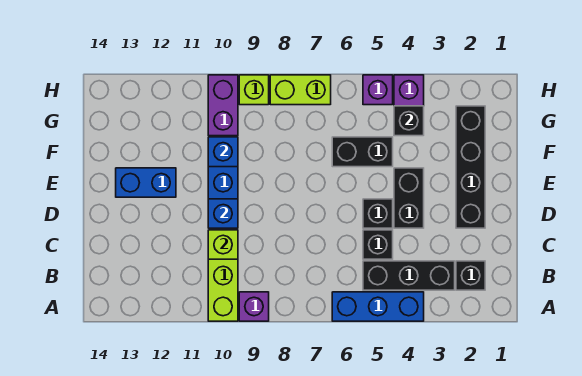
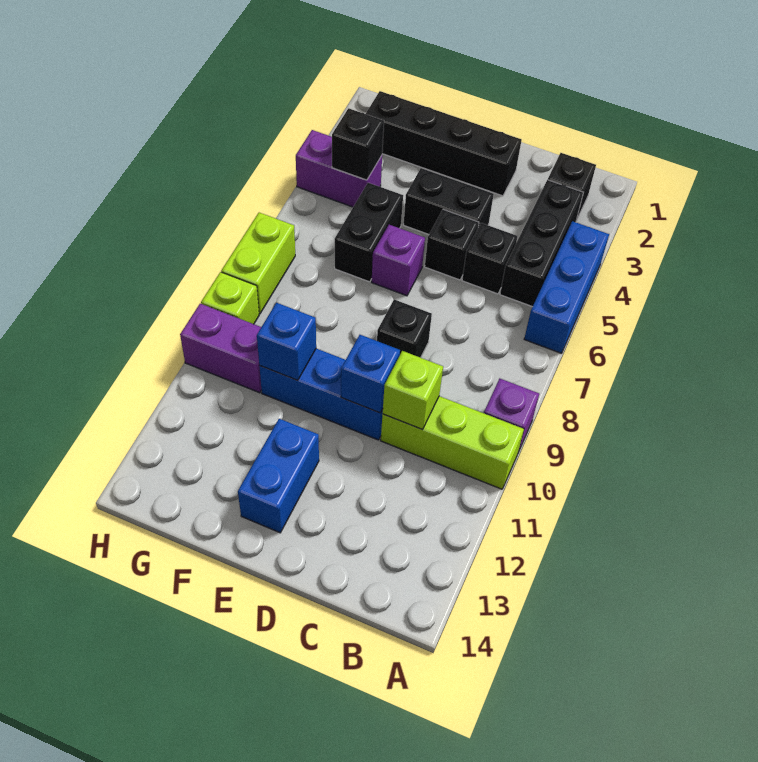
none -> black 1x1 brick [377,300,432,358]
purple 1x1 brick [363,75,393,105] -> purple 1x1 brick moved to [372,225,425,296]

